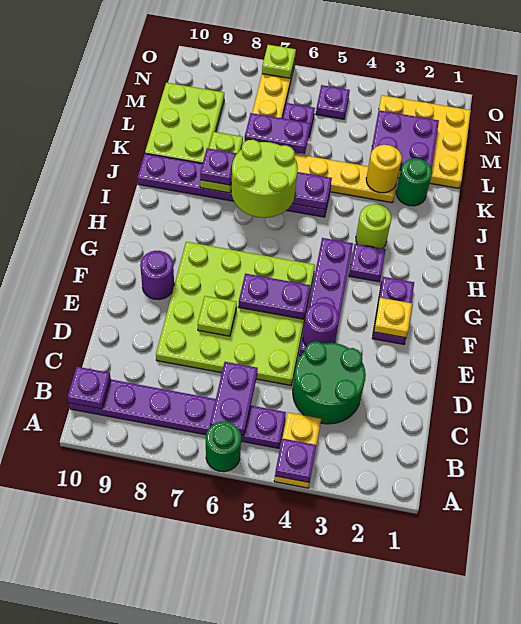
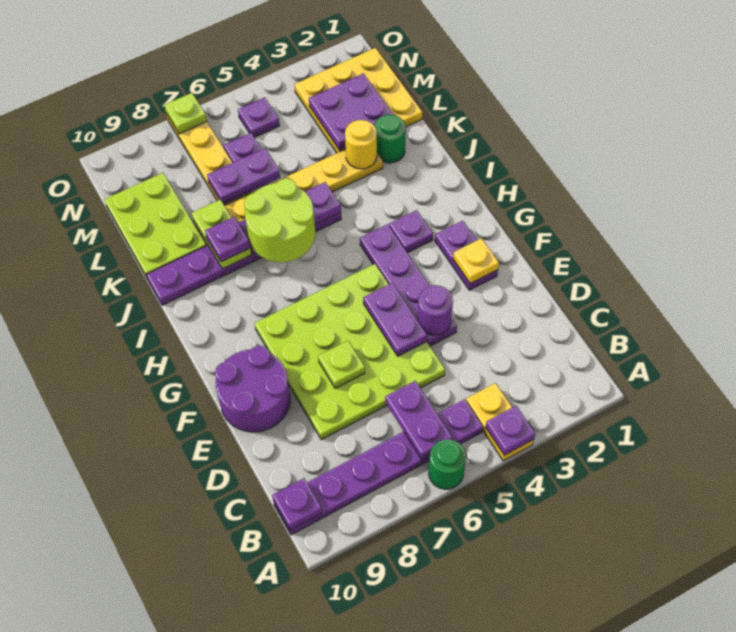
green 2x2 round brick [293,342,366,424] -> none
purple 1x2 plate [239,274,311,319] -> purple 1x2 plate turned to [363,283,427,356]
purple 1x1 round brick [140,251,174,300] -> purple 2x2 round brick [215,346,290,432]
lime 1x1 round brick [356,204,391,248] -> none

